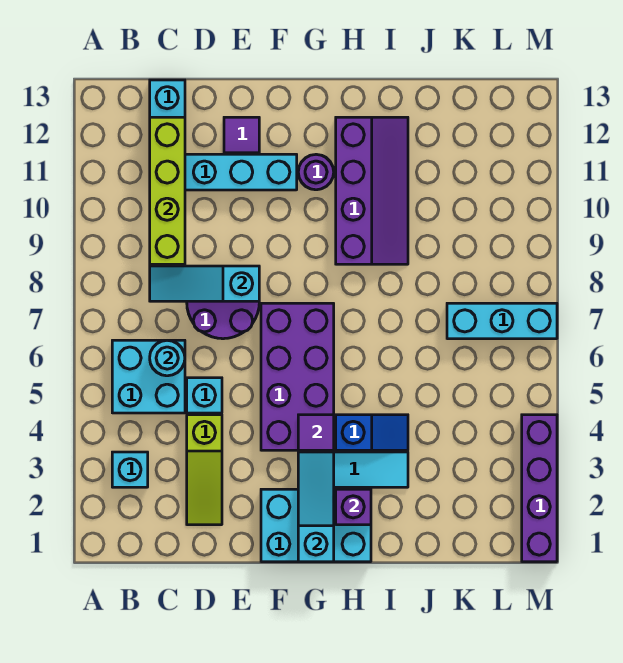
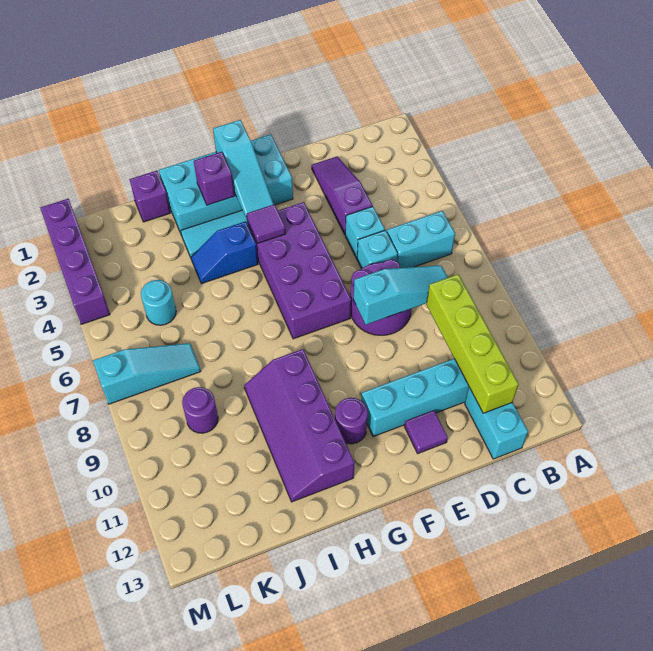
cyan 1x1 brick [112,452,148,487] -> cyan 1x1 brick moved to [357,230,398,269]
cyan 2x2 brick [112,340,185,413] -> cyan 1x2 brick [387,211,455,268]
cyan 1x1 round brick [150,340,185,376] -> cyan 1x1 round brick moved to [141,280,176,325]
lime 1x3 slope [187,415,222,525] -> purple 1x3 slope [312,156,373,234]
cyan 2x3 brick [261,489,371,562] -> cyan 2x4 brick [159,134,293,233]
none -> purple 1x1 brick [129,171,170,222]
cyan 1x3 brick [447,303,557,339] -> cyan 1x3 slope [93,343,201,404]
none -> purple 1x1 round brick [182,387,218,433]

